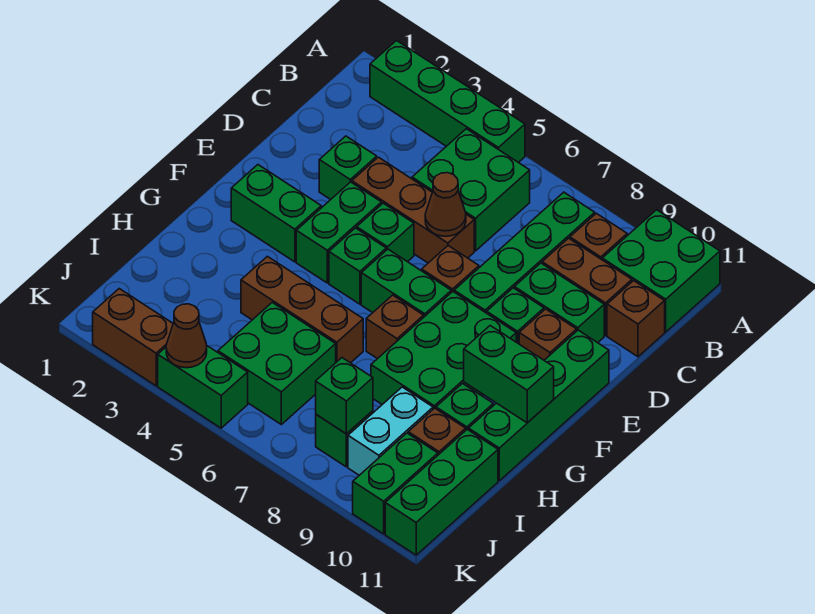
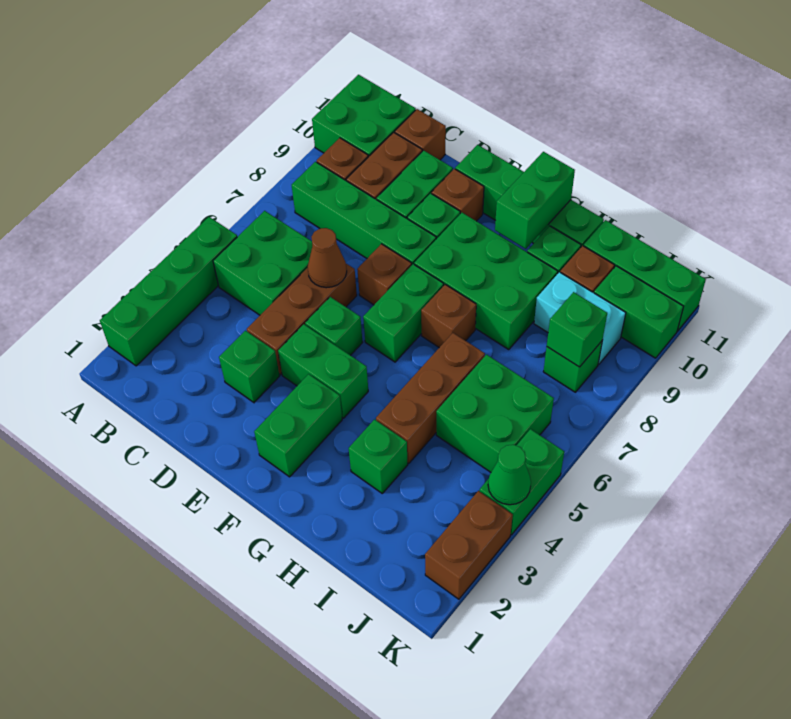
green 1x1 brick [329,228,386,304] -> green 1x1 brick moved to [349,419,408,493]
brown 1x1 cone [166,304,207,368] -> green 1x1 cone [488,445,531,505]

